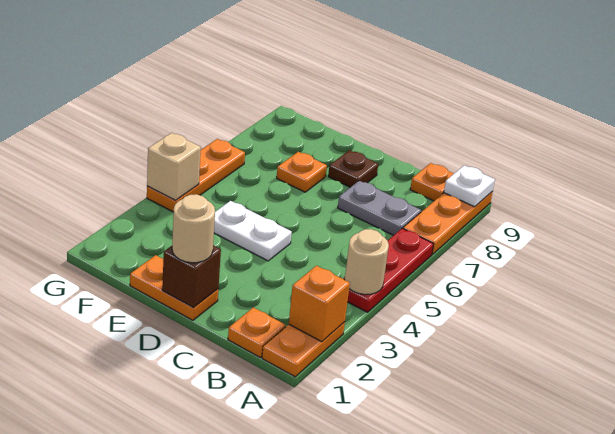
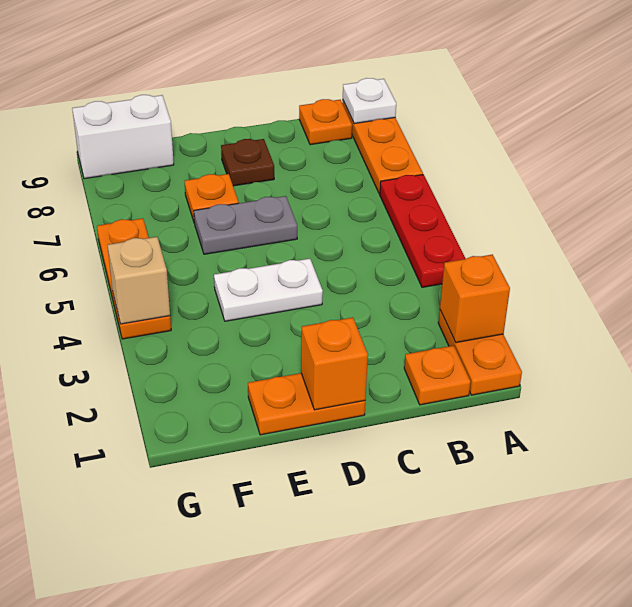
tan 1x1 round brick [345,229,389,295] -> none
grey 1x2 plate [338,181,421,235] -> grey 1x2 plate moved to [194,196,297,254]
brown 1x1 brick [162,245,221,308] -> orange 1x1 brick [301,317,368,410]
tan 1x1 round brick [172,194,215,263] -> none
none -> white 1x2 brick [72,95,174,179]

